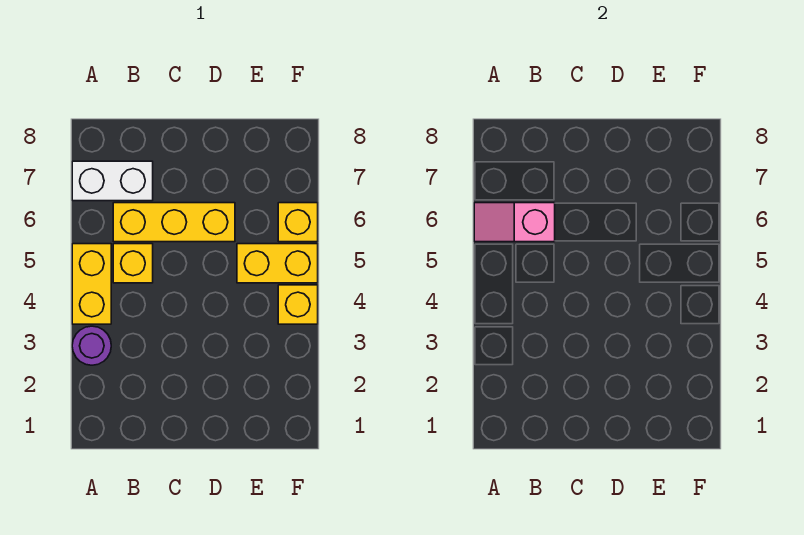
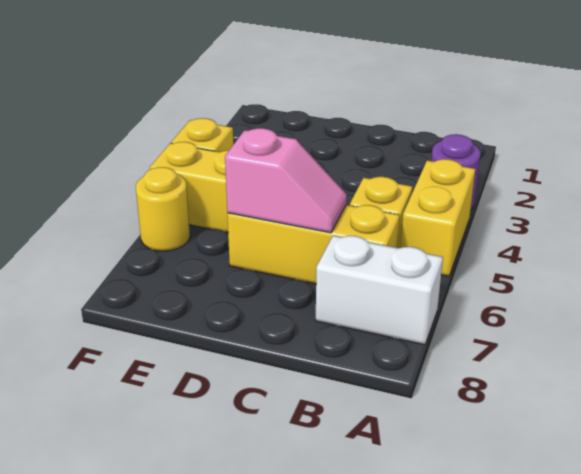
pink 1x2 slope [474,203,555,242] -> pink 1x2 slope moved to [225,128,347,233]
yellow 1x1 brick [278,203,318,242] -> yellow 1x1 round brick [136,167,190,251]

